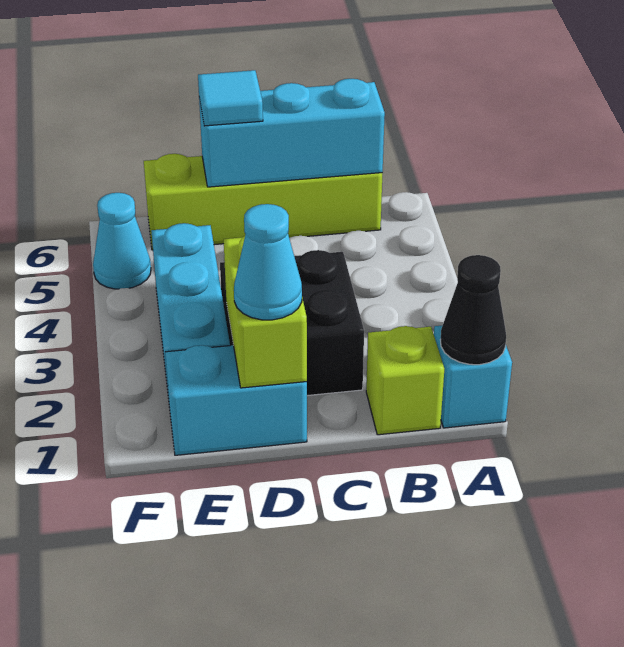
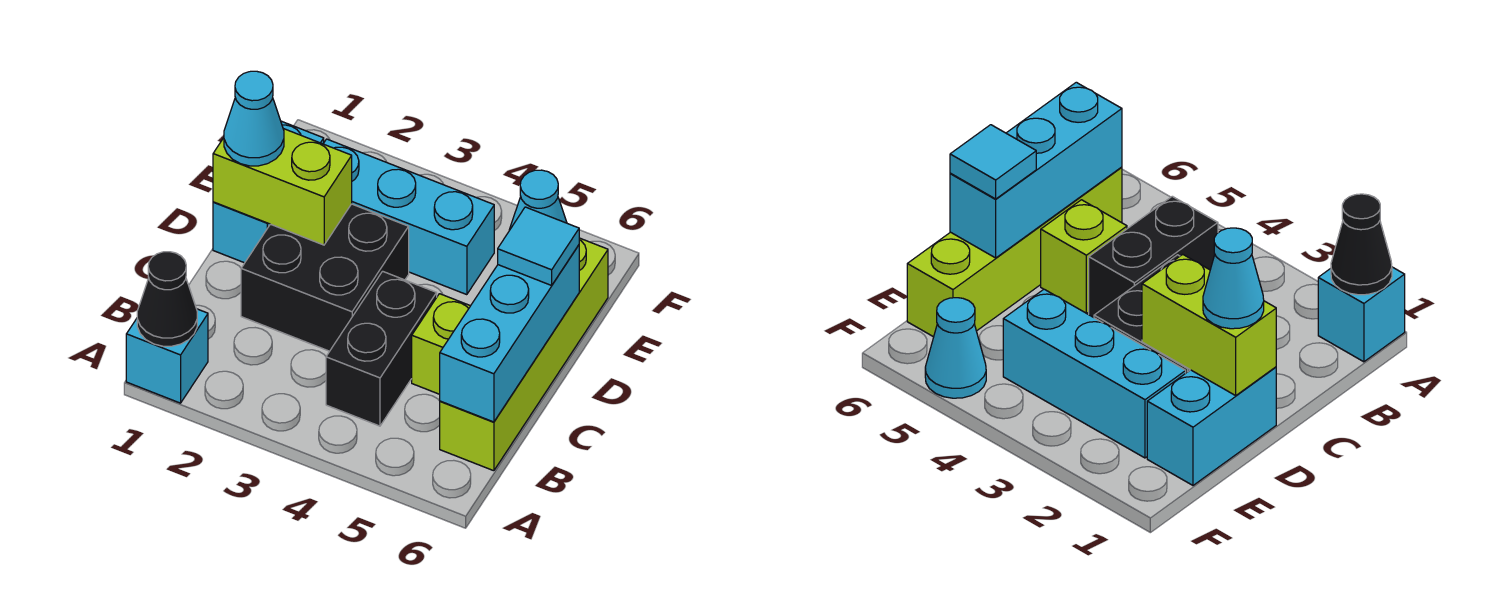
lime 1x1 brick [366,326,444,435] -> lime 1x1 brick moved to [412,294,470,394]
none -> black 1x2 brick [326,271,437,426]

